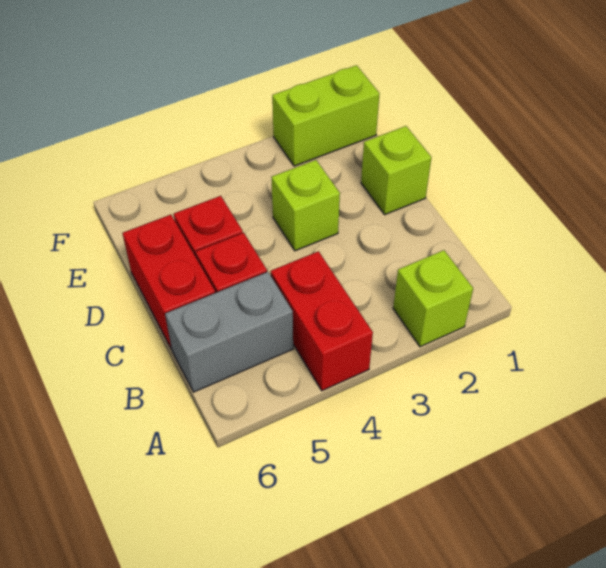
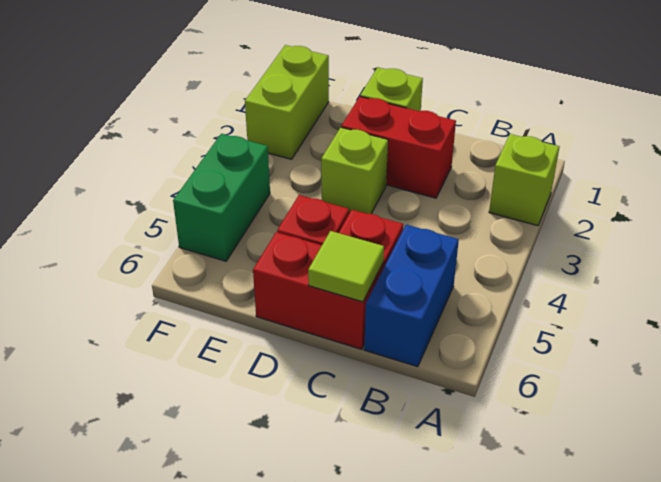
red 1x2 brick [271,251,373,391] -> red 1x2 brick moved to [341,97,456,198]
grey 1x2 brick [165,272,293,392] -> blue 1x2 brick [364,225,459,367]
none -> lime 1x1 tile [308,231,384,302]
none -> green 1x2 brick [173,134,270,261]

